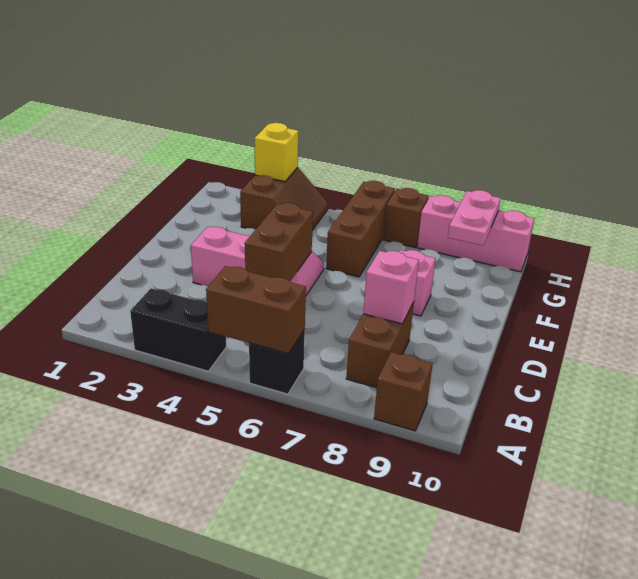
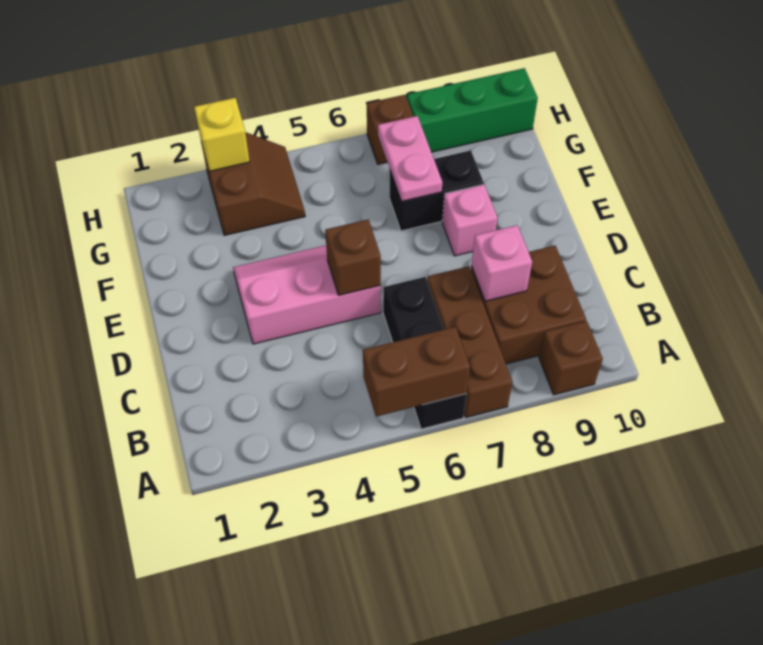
black 1x2 brick [130,288,226,371] -> black 1x2 brick moved to [390,150,484,231]
black 1x1 brick [249,329,305,394] -> black 1x3 brick [383,277,467,429]
brown 1x2 brick [346,302,414,388] -> brown 2x2 brick [471,246,586,364]
brown 1x2 brick [245,203,313,282] -> brown 1x1 brick [325,220,381,295]
brown 1x3 brick [326,181,395,277] -> brown 1x3 brick moved to [427,266,512,417]
pink 1x2 plate [448,190,501,245] -> pink 1x2 plate moved to [378,116,442,201]
pink 1x3 brick [417,195,535,272] -> green 1x3 brick [407,68,538,152]

